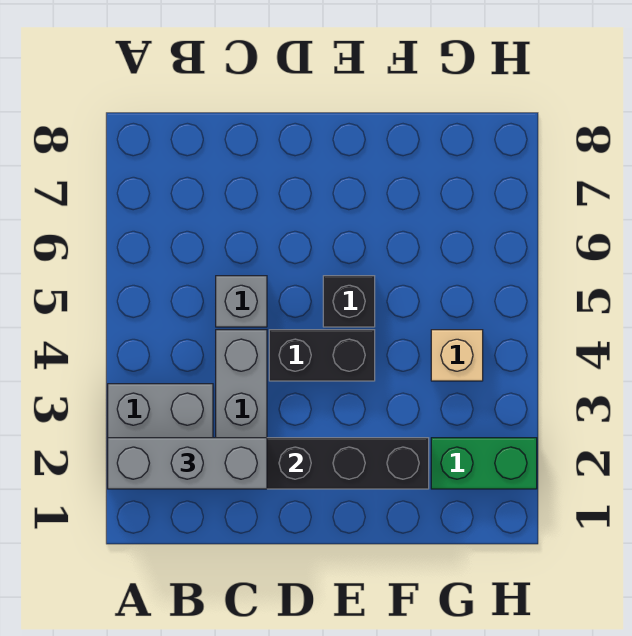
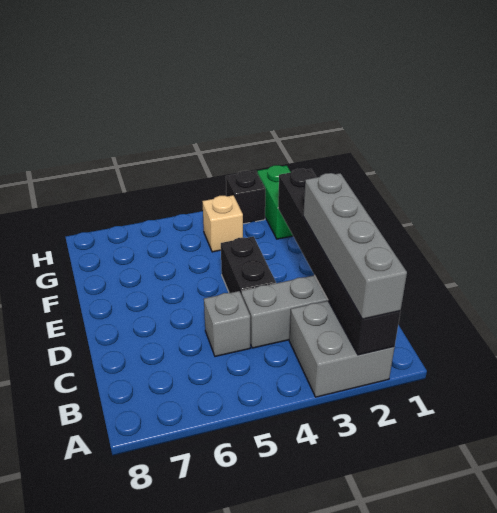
grey 1x3 brick [108,438,267,489] -> grey 1x4 brick [303,173,407,319]
black 1x1 brick [323,276,375,327] -> black 1x1 brick moved to [226,171,265,224]

